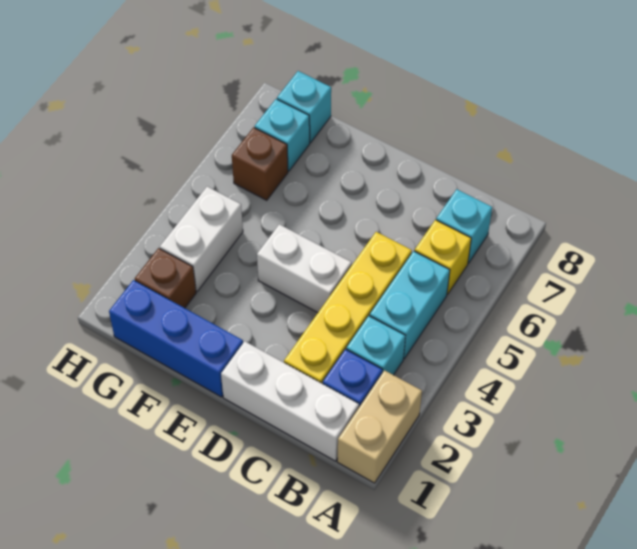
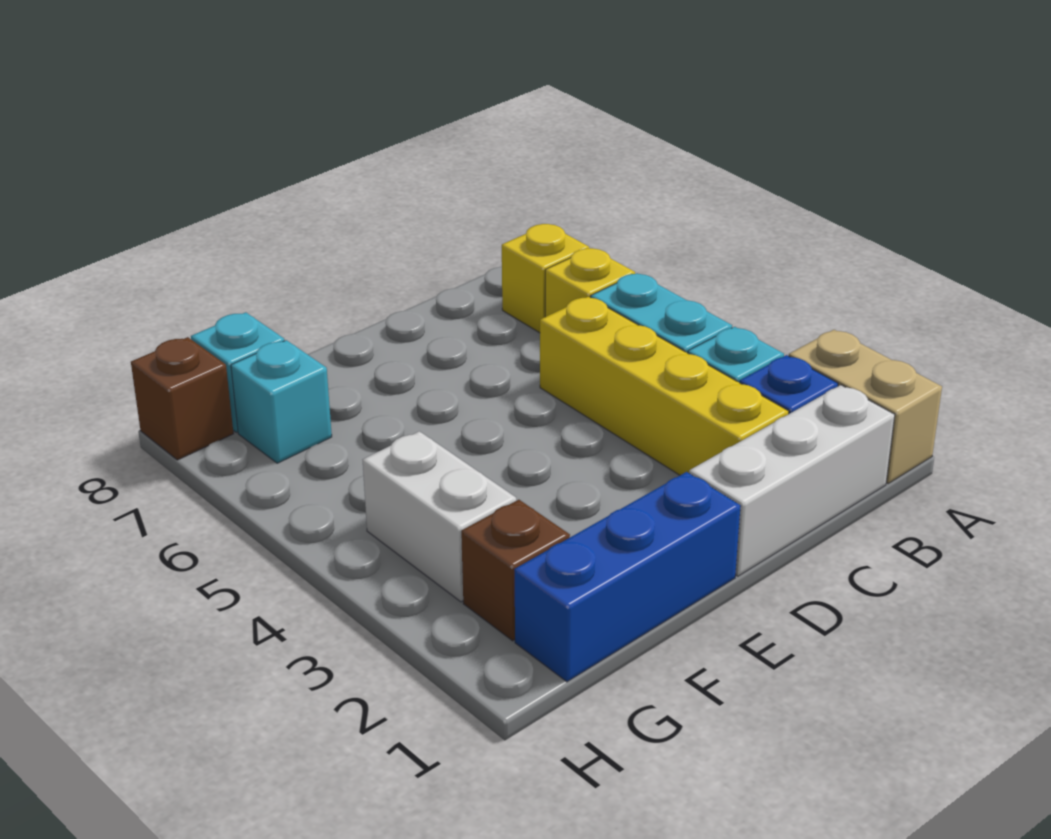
cyan 1x1 brick [436,189,492,263] -> yellow 1x1 brick [502,224,589,333]
white 1x2 brick [257,224,352,313] -> none
brown 1x1 brick [232,127,288,200] -> brown 1x1 brick moved to [131,337,234,460]

